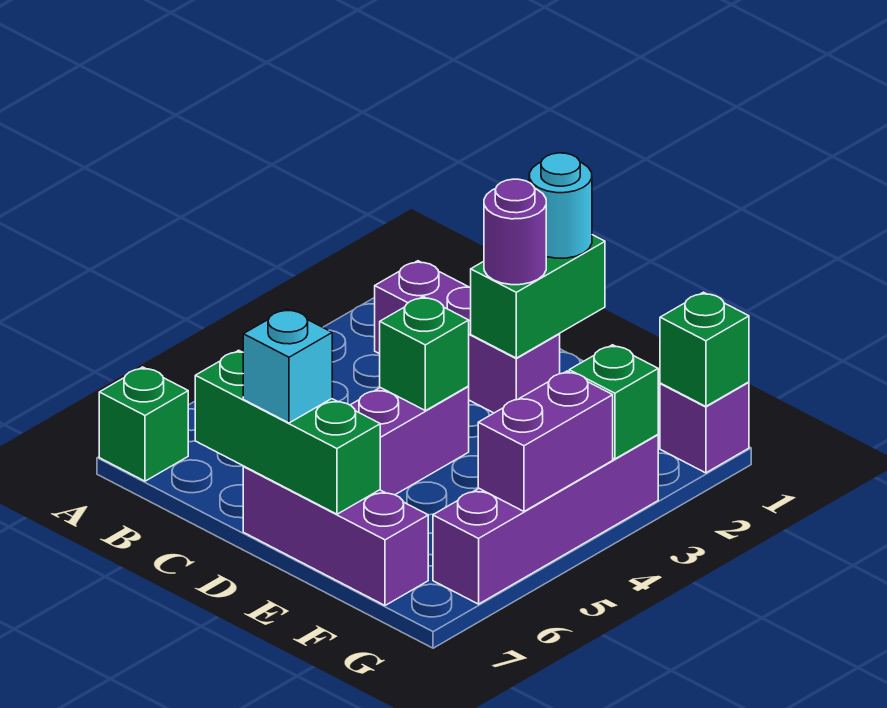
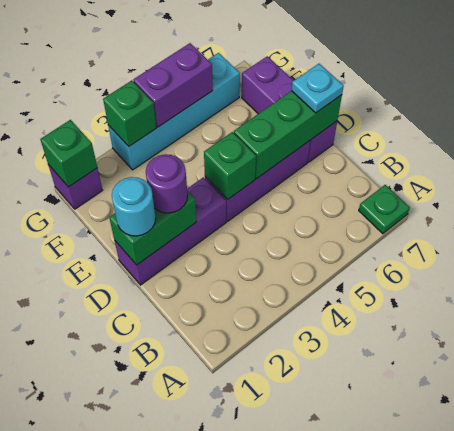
green 1x1 brick [99,367,188,481] -> green 1x1 plate [359,185,410,234]
purple 1x3 brick [375,261,560,413] -> purple 1x3 brick turned to [114,177,226,285]
green 1x3 brick [195,350,380,514] -> green 1x3 brick turned to [234,91,342,179]
cyan 1x1 brick [243,309,332,423] -> cyan 1x1 plate [291,64,344,113]
purple 1x4 brick [433,435,658,604] -> cyan 1x4 brick [108,53,240,170]

